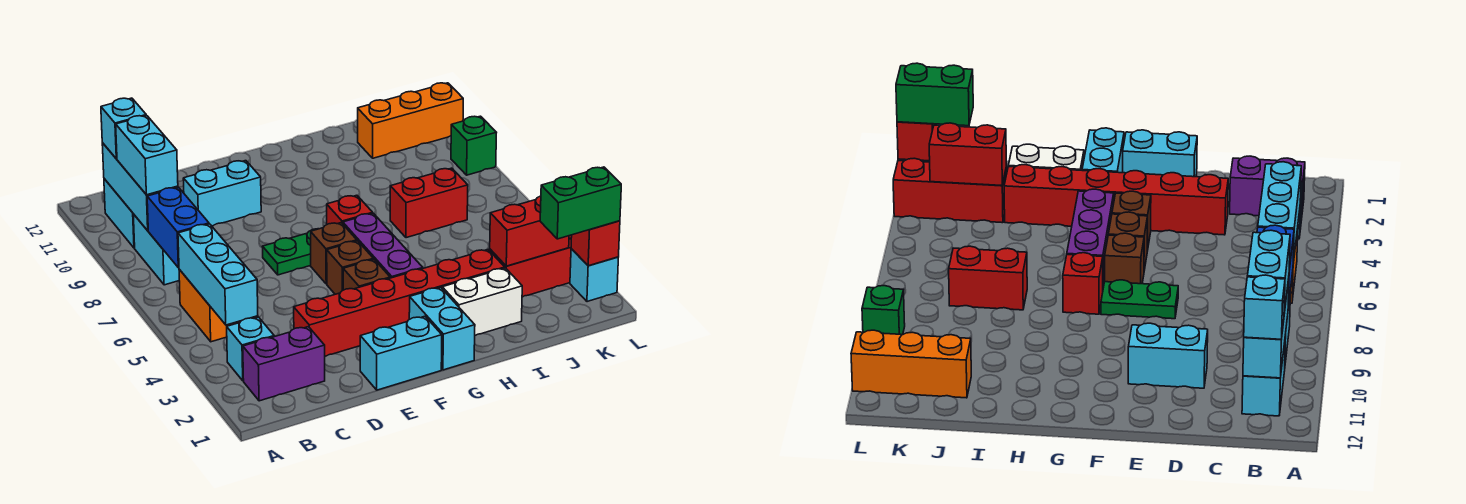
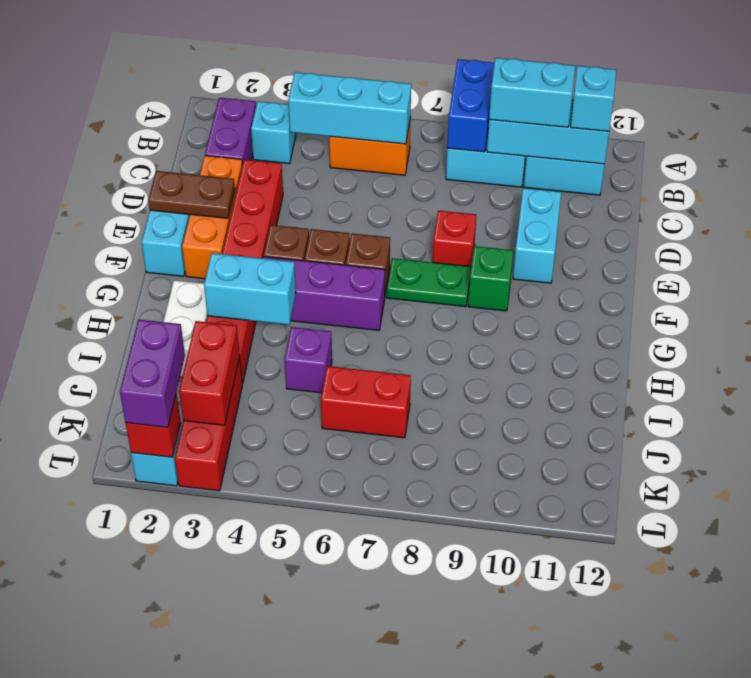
blue 1x2 brick [147,187,209,268] -> blue 1x2 brick turned to [447,59,494,152]
none -> brown 1x2 plate [148,171,235,218]
green 1x2 plate [262,229,317,275] -> green 1x2 plate turned to [387,258,471,307]
cyan 1x2 brick [409,287,475,370] -> cyan 1x2 brick moved to [204,253,296,325]
red 1x1 brick [327,195,373,224] -> red 1x1 brick moved to [433,211,476,266]
none -> purple 1x1 brick [285,327,332,393]
red 1x2 brick [390,168,468,238] -> red 1x2 brick turned to [321,366,411,438]
orange 1x3 brick [358,83,463,158] -> orange 1x3 brick moved to [182,156,243,279]
green 1x2 brick [540,167,621,239] -> purple 1x2 brick [120,320,185,427]
green 1x1 brick [451,116,497,175] -> green 1x1 brick moved to [468,246,513,311]

